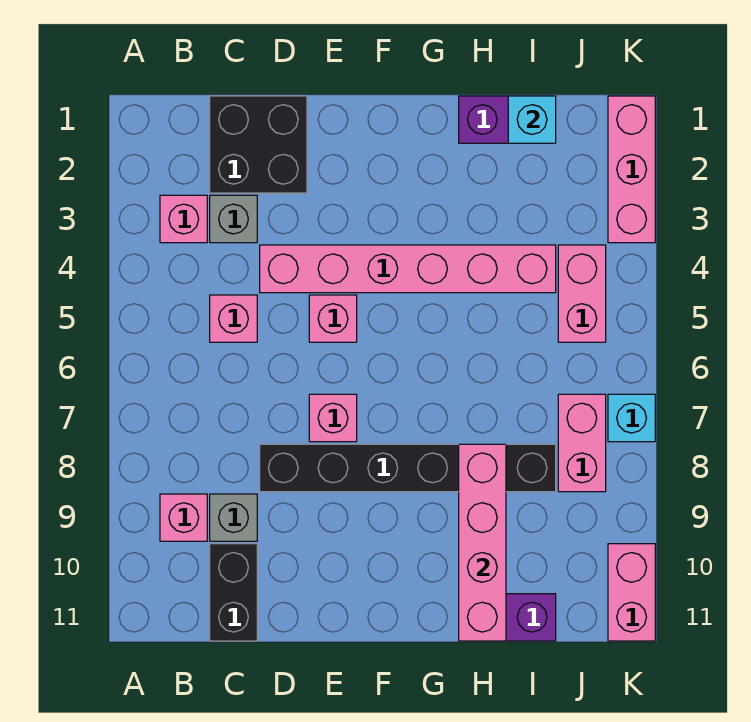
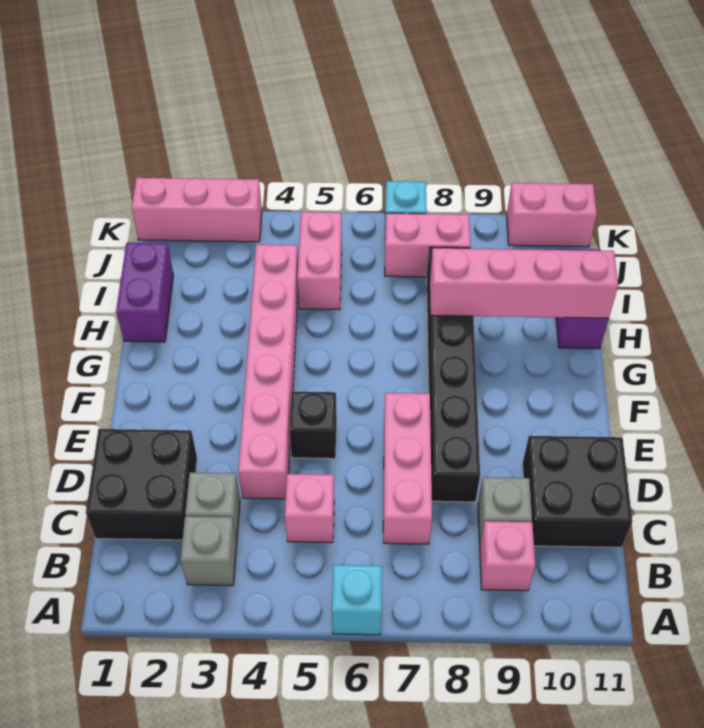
pink 1x1 brick [160,195,207,243] -> grey 1x1 brick [181,516,237,586]
black 1x2 brick [210,544,257,641] -> black 2x2 brick [522,436,632,547]
pink 1x1 brick [309,295,357,342] -> black 1x1 brick [289,392,337,459]
pink 1x1 brick [309,394,357,442] -> pink 1x3 brick [383,393,432,544]
cyan 1x1 brick [508,96,556,143] -> cyan 1x1 brick moved to [332,565,382,635]
pink 1x2 brick [558,245,606,342] -> pink 1x2 brick turned to [298,212,342,310]

